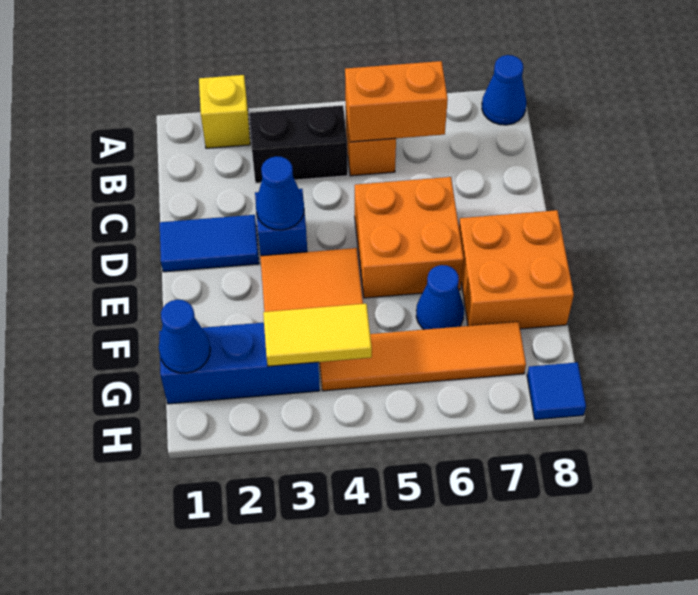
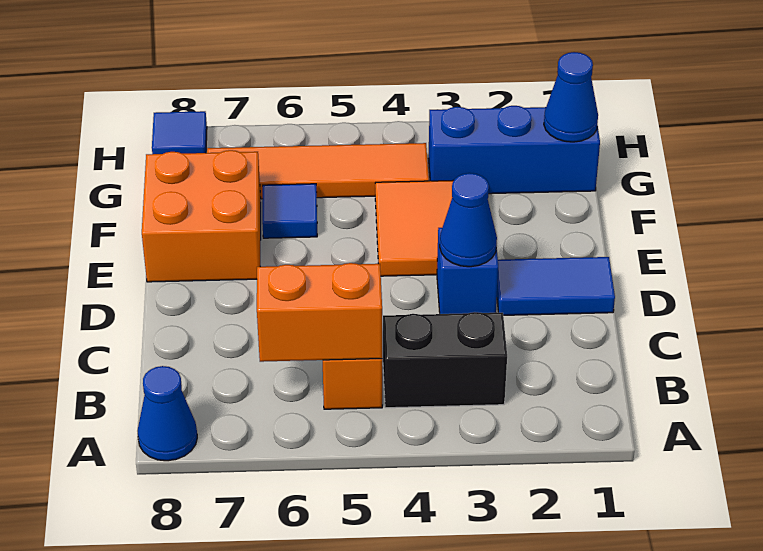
yellow 1x1 brick [199,75,250,148] -> none
orange 2x2 brick [355,177,464,298] -> none
blue 1x1 cone [416,265,464,330] -> blue 1x1 tile [262,184,317,238]
yellow 1x2 tile [263,304,372,366] -> none

